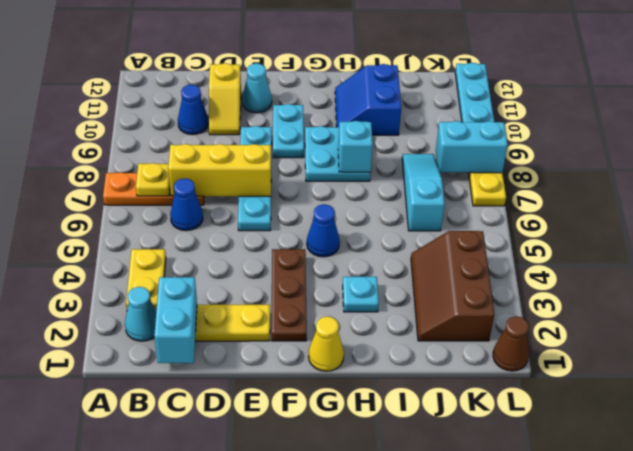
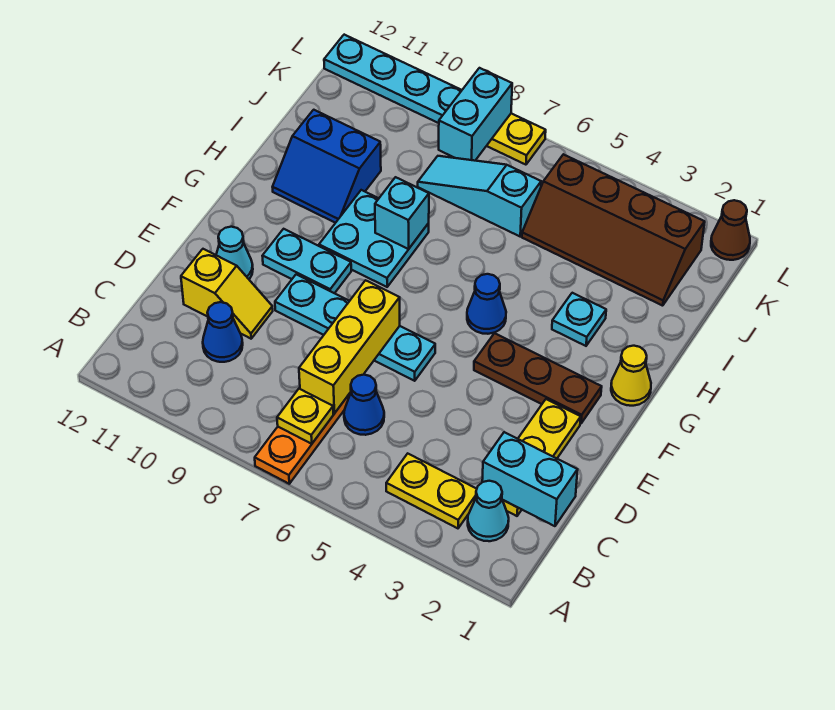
brown 2x3 slope [411,231,494,341] -> brown 2x4 slope [522,154,705,306]

